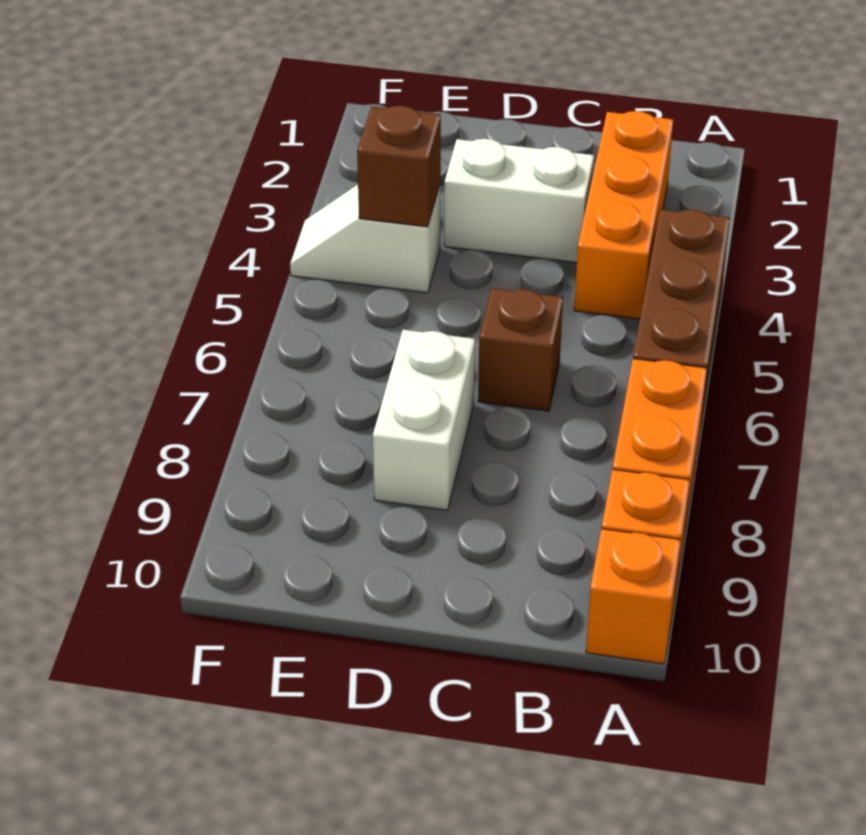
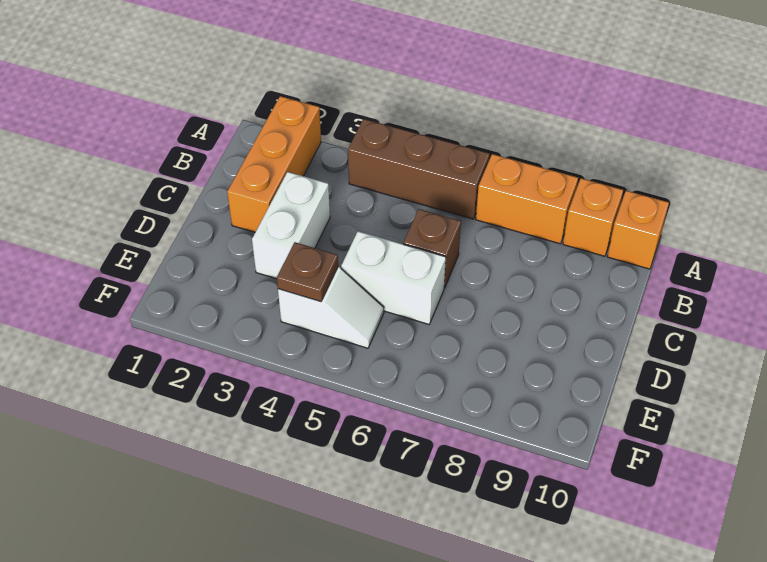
orange 1x3 brick [574,111,673,319] -> orange 1x3 brick turned to [227,96,321,232]
white 1x2 brick [373,330,475,510] -> white 1x2 brick moved to [341,231,446,324]
white 1x2 slope [290,185,440,293] -> white 1x2 slope turned to [278,267,384,348]
brown 1x1 brick [357,106,441,227] -> brown 1x1 plate [277,242,338,302]

